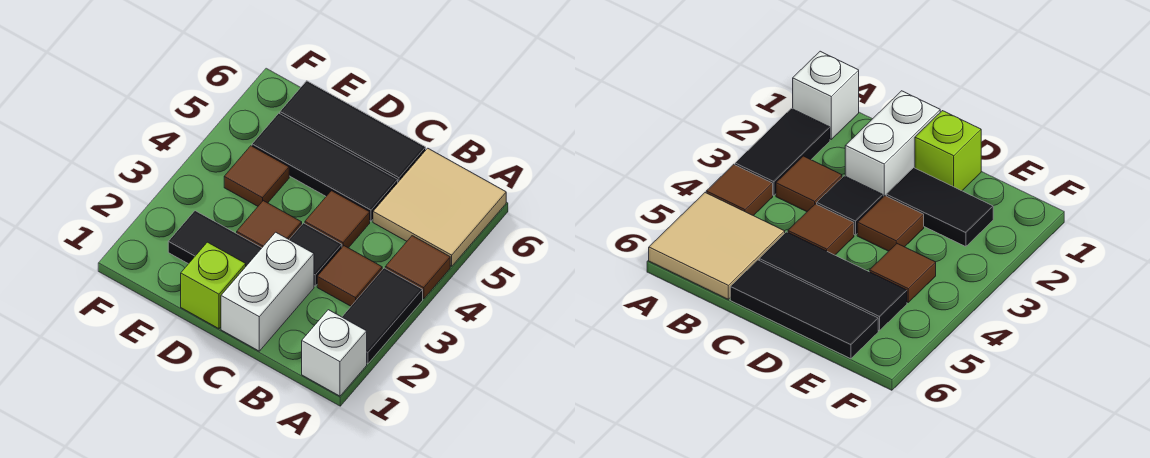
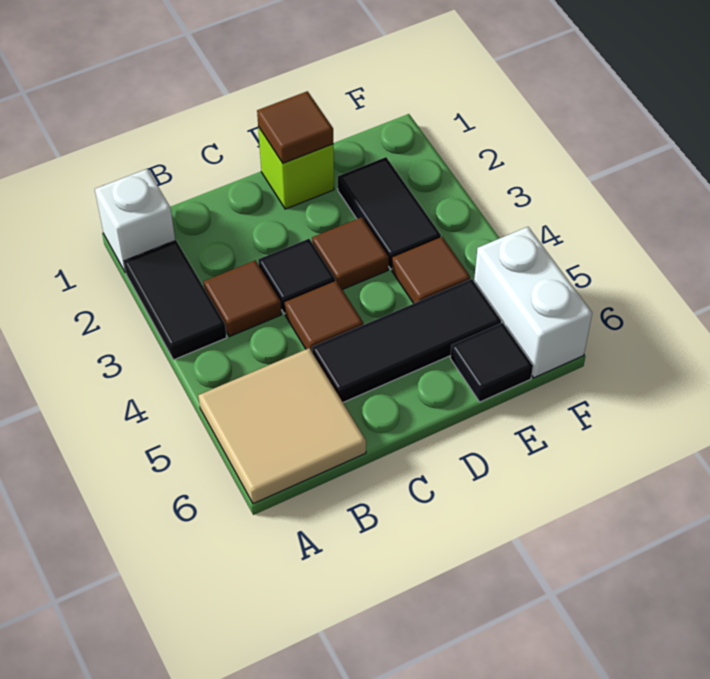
brown 1x1 tile [385,236,450,299] -> brown 1x1 tile moved to [257,91,333,163]
white 1x2 brick [221,232,314,351] -> white 1x2 brick moved to [474,227,592,378]
black 1x3 tile [280,81,426,182] -> black 1x1 tile [450,323,533,402]
black 1x2 tile [168,211,261,266] -> black 1x2 tile turned to [338,157,441,269]

